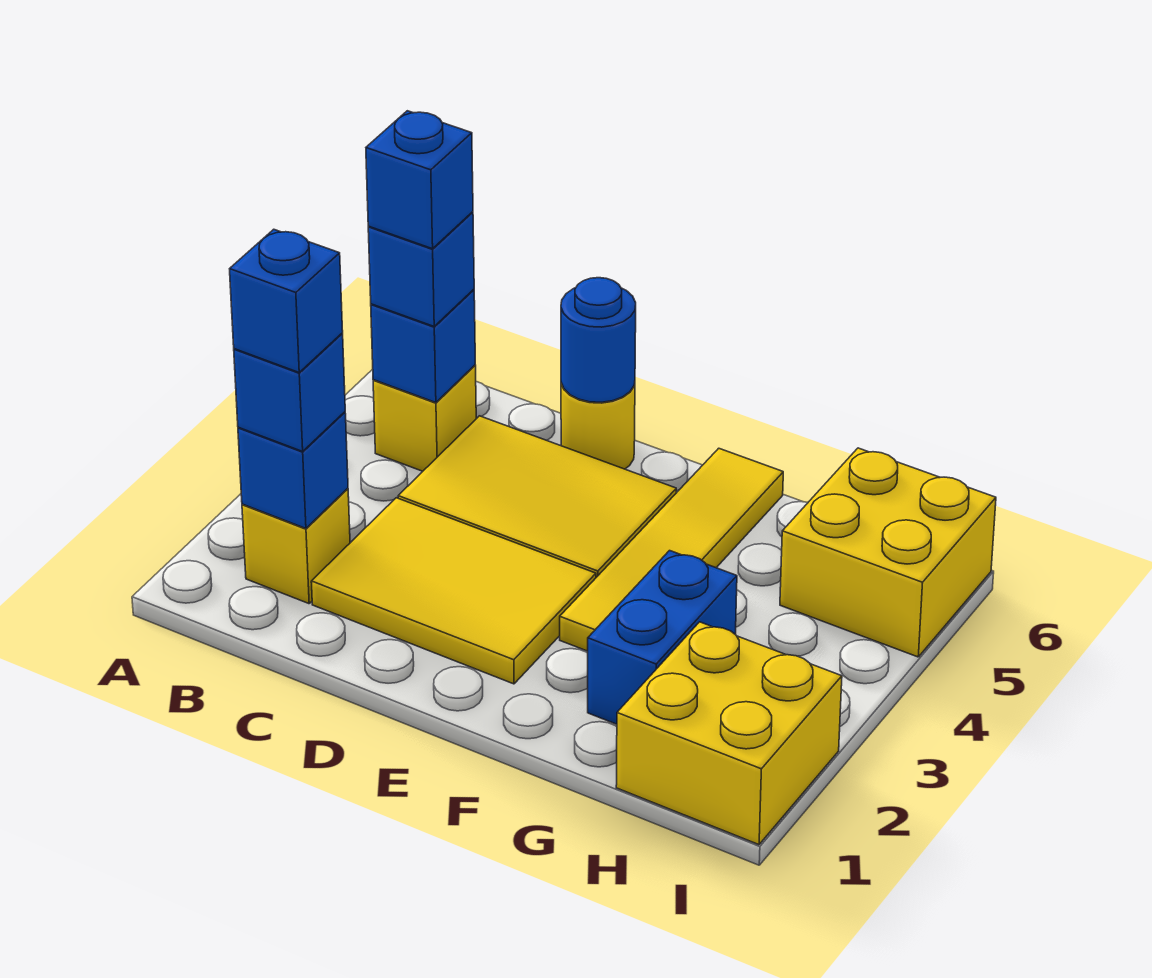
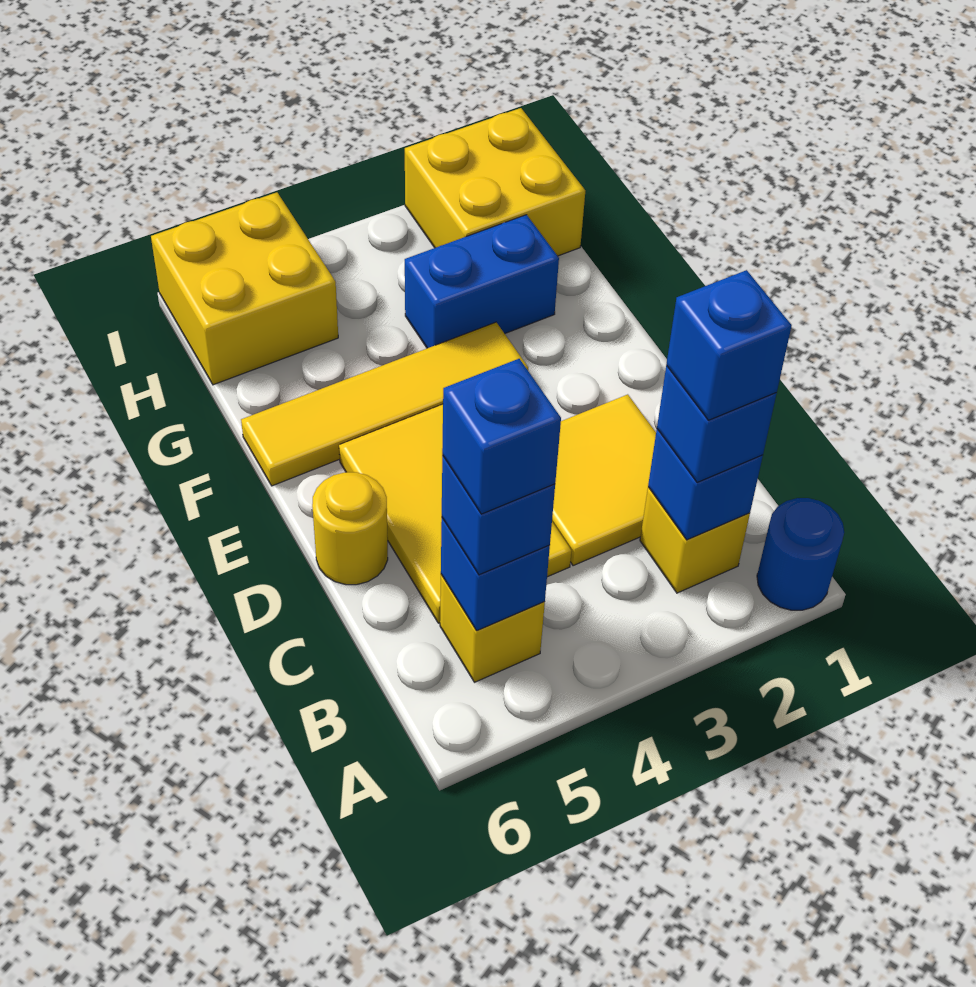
yellow 2x3 tile [311,498,596,684] -> yellow 2x2 tile [552,394,656,566]
blue 1x1 round brick [561,278,636,402] -> blue 1x1 round brick moved to [757,498,844,610]

